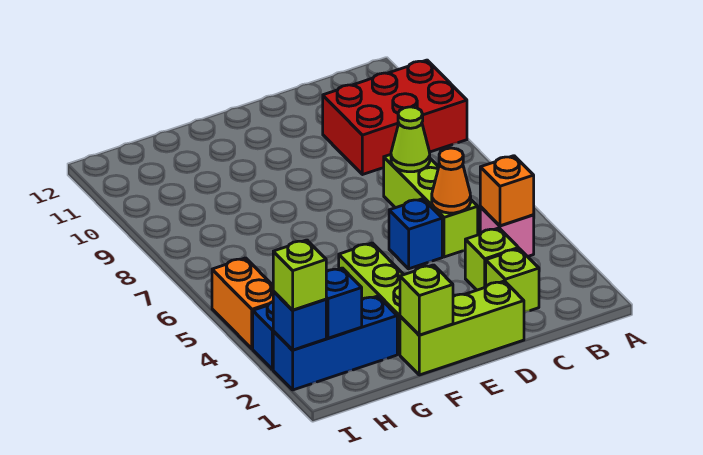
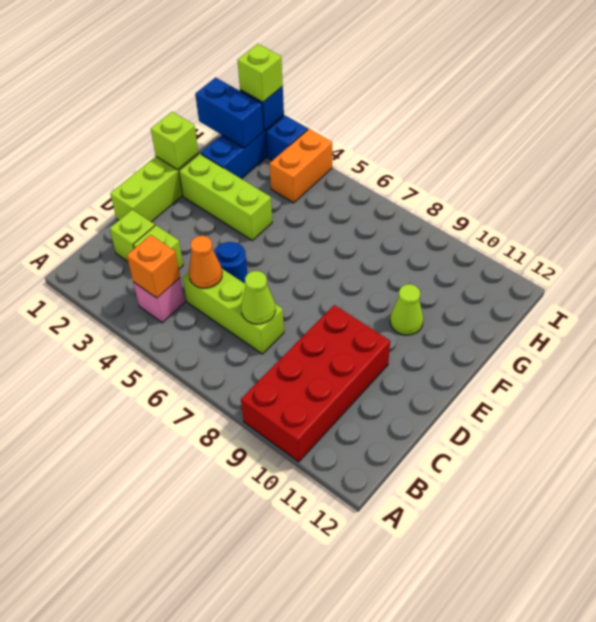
red 2x3 brick [323,60,467,175] -> red 2x4 brick [241,305,390,462]
blue 1x1 brick [389,199,442,269] -> blue 1x1 round brick [214,242,247,283]
none -> lime 1x1 cone [390,284,423,335]
blue 1x1 brick [326,268,362,338] -> blue 1x2 brick [195,77,264,148]
orange 1x2 brick [212,258,273,349] -> orange 1x2 brick turned to [269,129,332,203]

